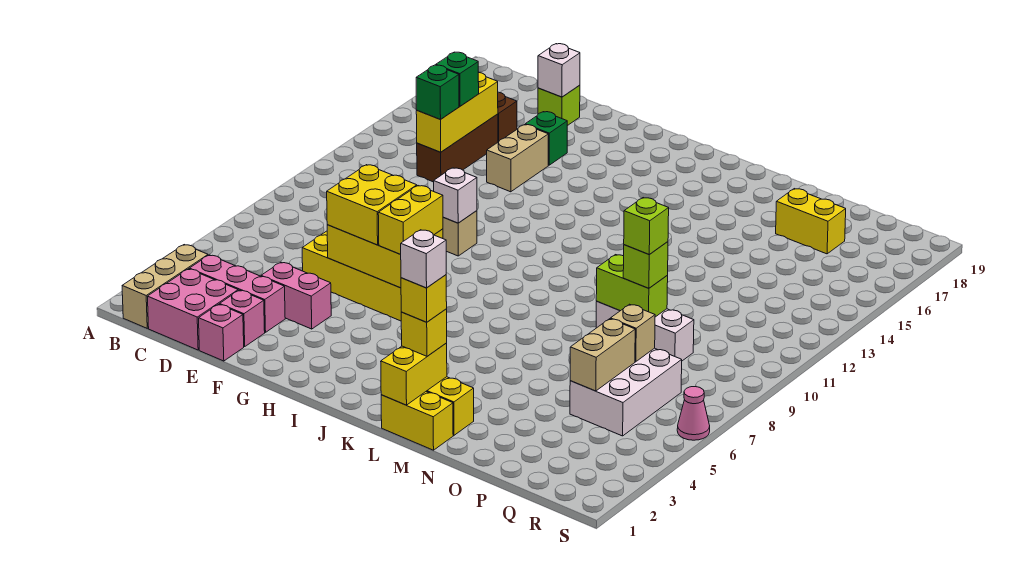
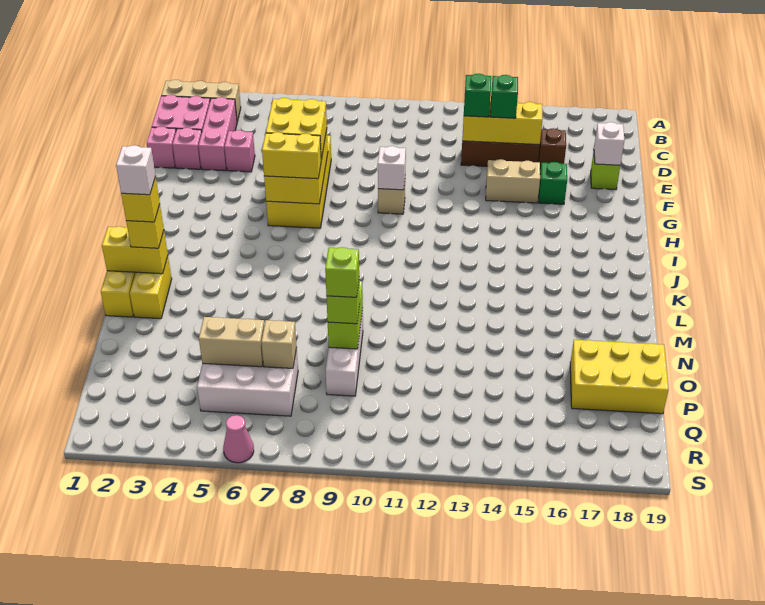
pink 1x2 brick [261,262,331,329] -> pink 1x1 brick [225,130,255,172]
yellow 1x2 brick [776,189,846,254] -> yellow 2x3 brick [570,340,669,414]

